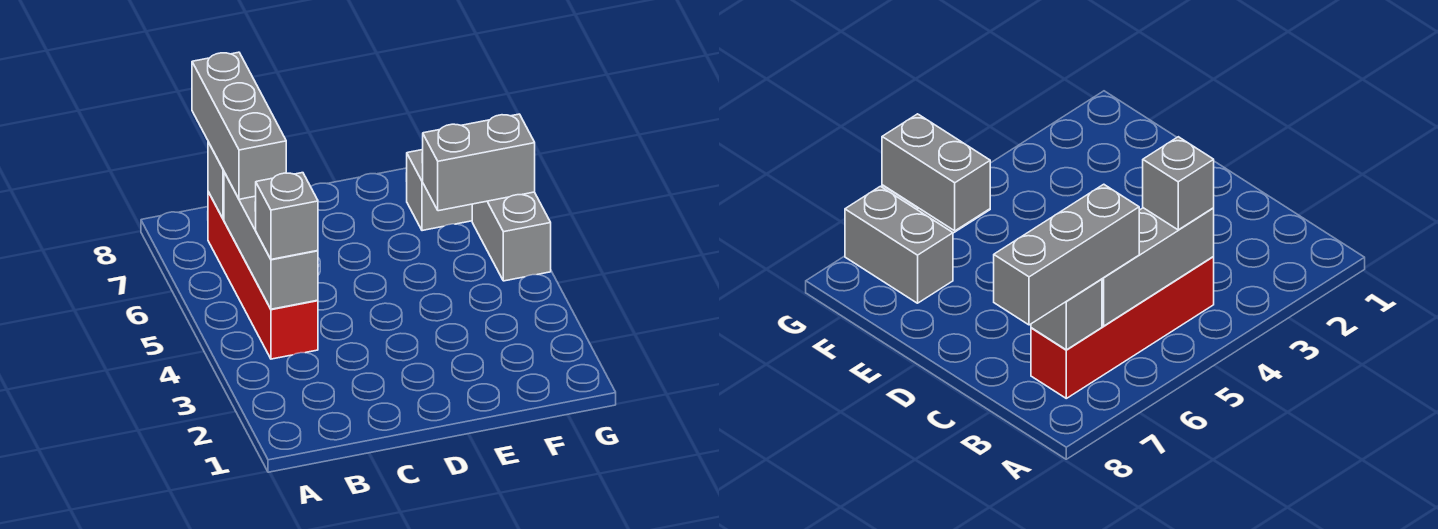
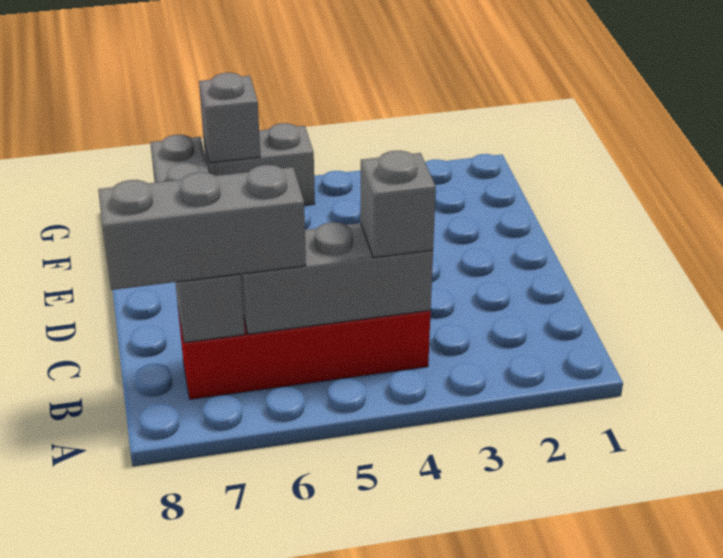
grey 1x2 brick [423,114,535,211] -> grey 1x1 brick [199,73,260,163]

